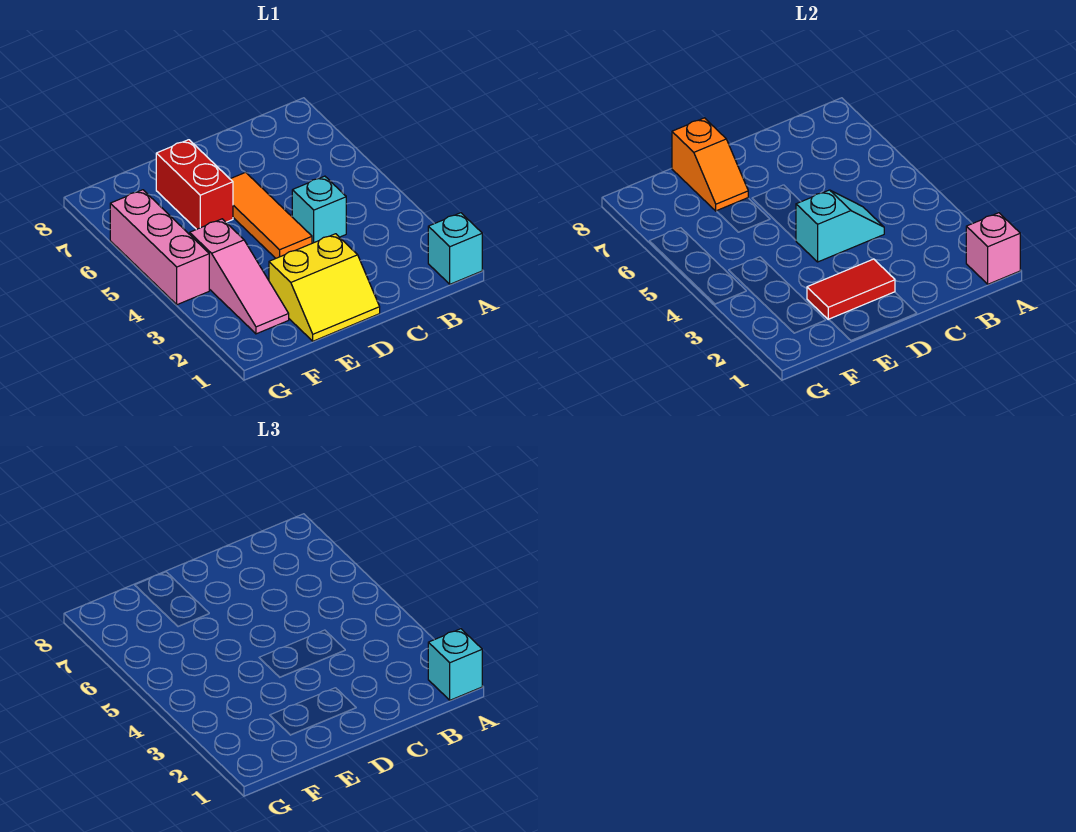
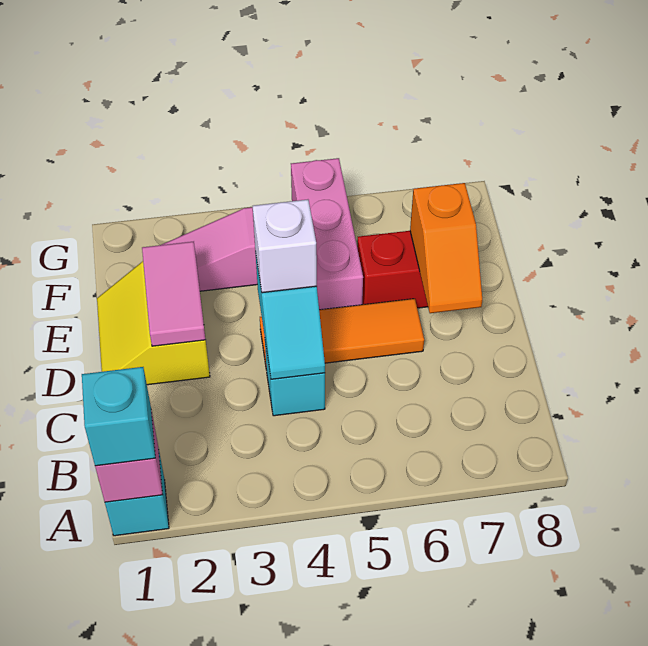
red 1x2 tile [807,259,895,320] -> pink 1x2 tile [142,242,206,346]
none -> white 1x1 brick [253,200,317,293]
orange 1x2 slope [672,118,748,211] -> orange 1x2 slope turned to [410,183,482,313]
pink 1x3 brick [110,190,209,305] -> pink 1x3 brick turned to [291,158,363,310]

